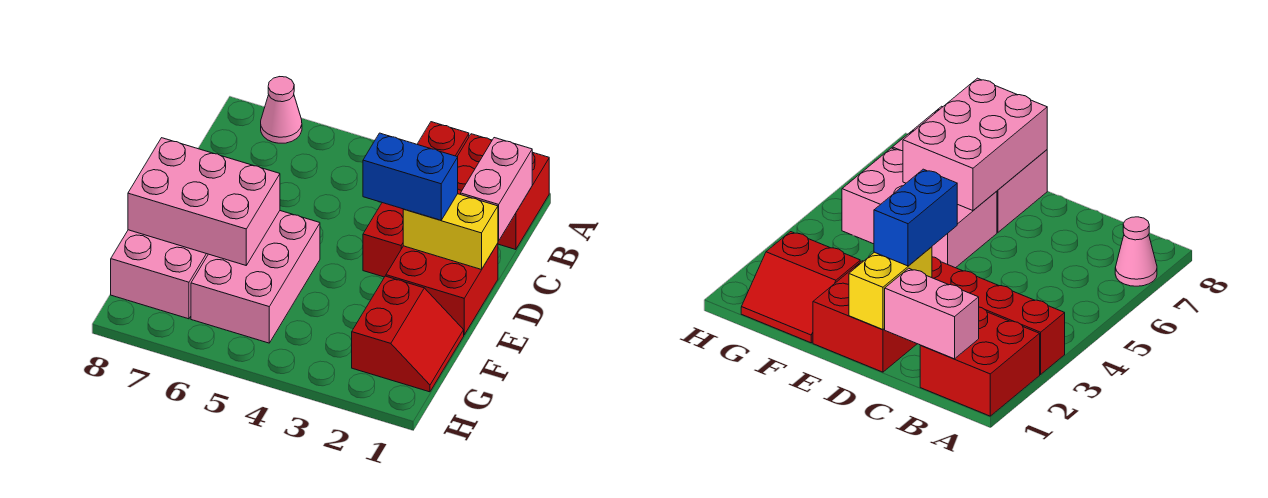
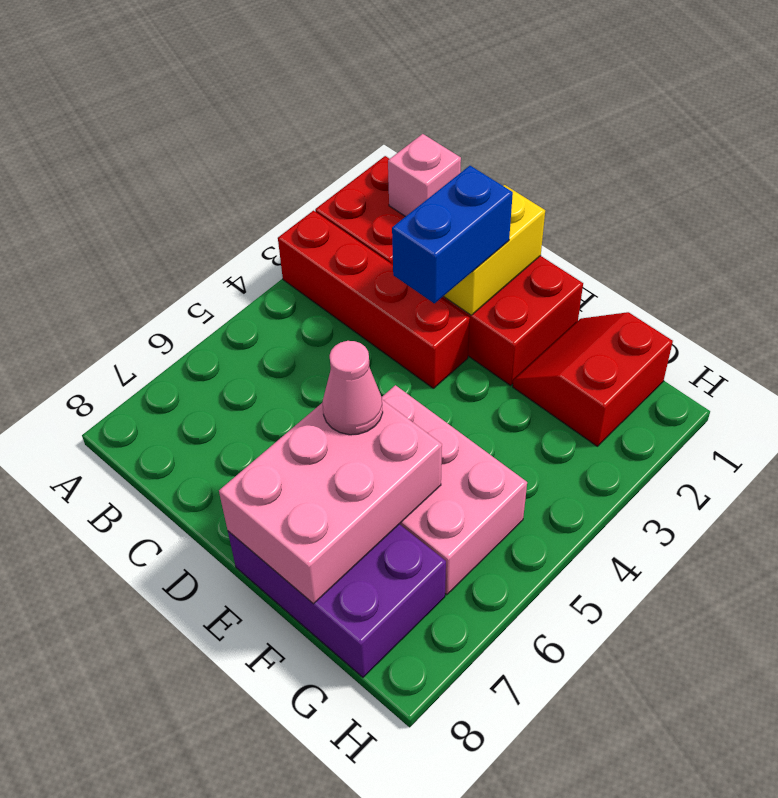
pink 1x1 cone [261,77,302,143] -> pink 1x1 cone moved to [323,341,383,435]
pink 1x2 brick [461,138,532,241] -> pink 1x1 brick [388,134,461,217]
pink 2x3 brick [111,230,208,319] -> purple 2x3 brick [228,524,446,677]
red 2x2 slope [352,276,464,392] -> red 2x2 slope turned to [513,312,673,446]

